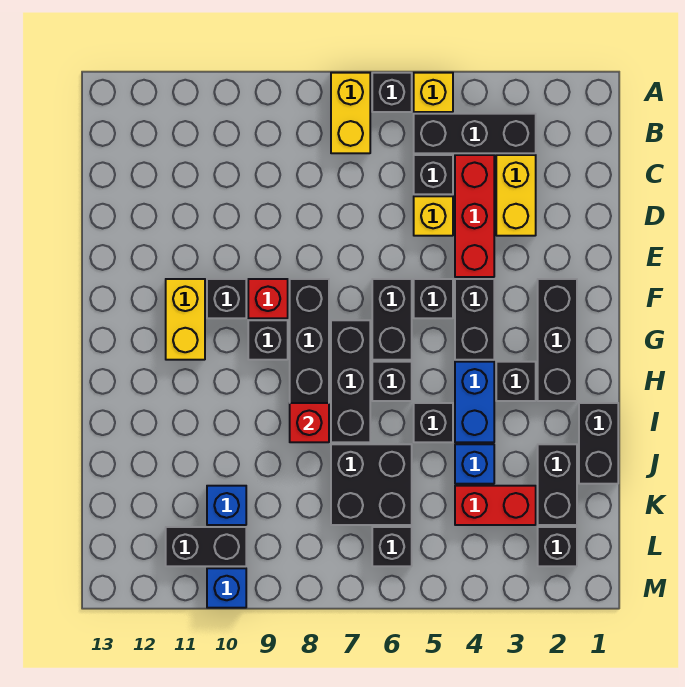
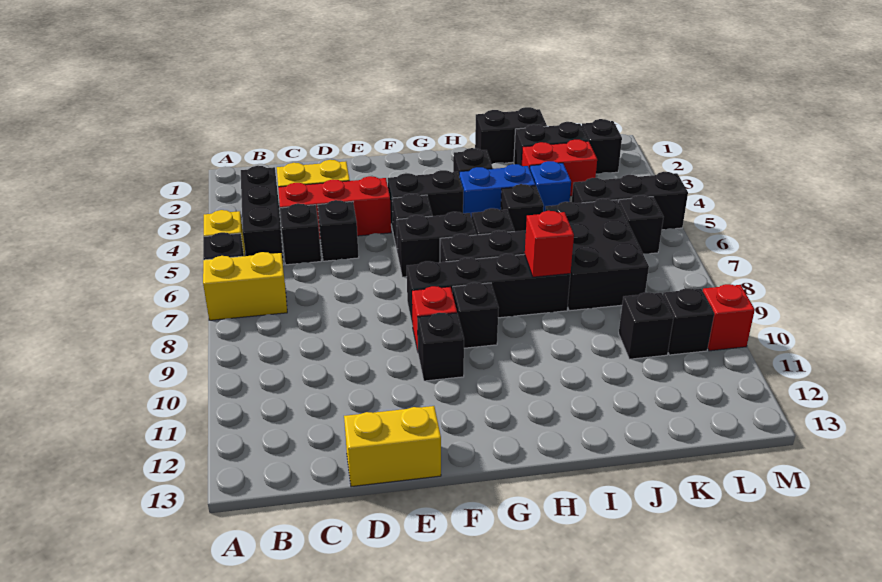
yellow 1x1 brick [414,196,453,236] -> black 1x1 brick [318,200,359,261]
black 1x3 brick [538,279,577,401] -> black 1x3 brick moved to [572,172,688,230]
yellow 1x2 brick [166,279,205,360] -> yellow 1x2 brick moved to [344,406,441,487]
black 2x2 brick [331,444,412,525] -> black 2x3 brick [545,198,649,311]
red 1x2 brick [455,486,536,525] -> red 1x2 brick turned to [522,140,597,196]
blue 1x1 brick [207,486,246,525] -> black 1x1 brick [619,292,673,359]
black 1x2 brick [166,527,246,566] -> black 1x1 brick [663,288,714,355]
blue 1x1 brick [207,568,246,608] -> red 1x1 brick [703,284,755,351]

